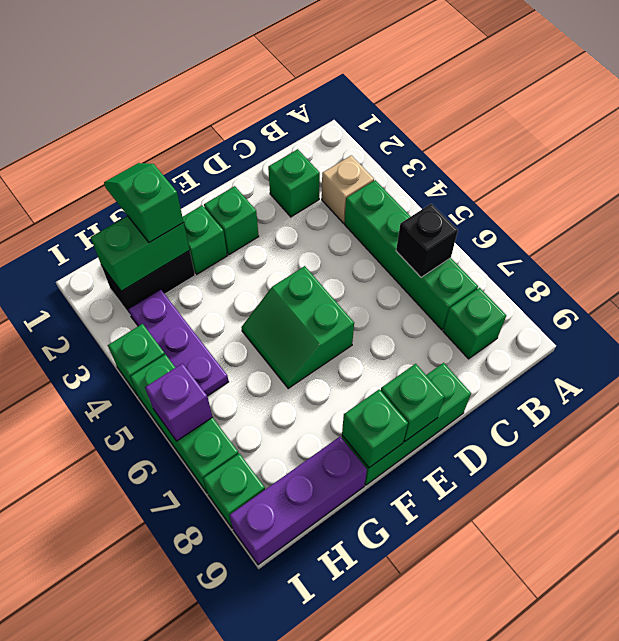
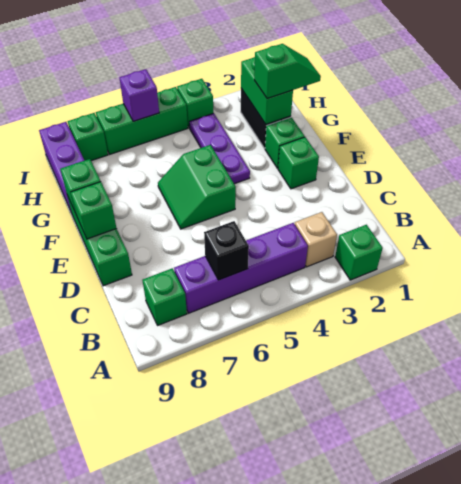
green 1x4 brick [344,180,478,330] -> purple 1x4 brick [174,223,308,313]
green 1x1 brick [268,149,320,217] -> green 1x1 brick moved to [335,225,383,280]
green 2x2 slope [242,266,354,388] -> green 2x2 slope turned to [158,145,236,229]
purple 1x3 plate [128,290,229,396] -> purple 1x3 plate turned to [189,113,250,184]

